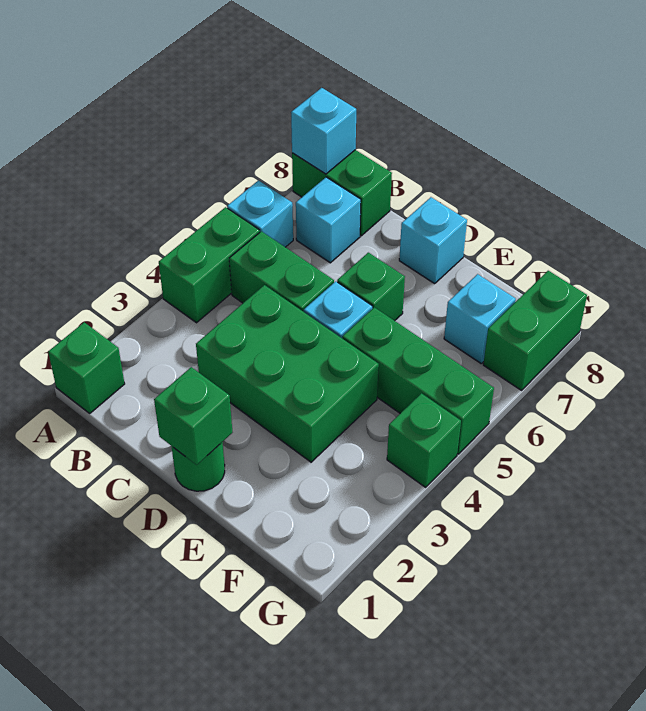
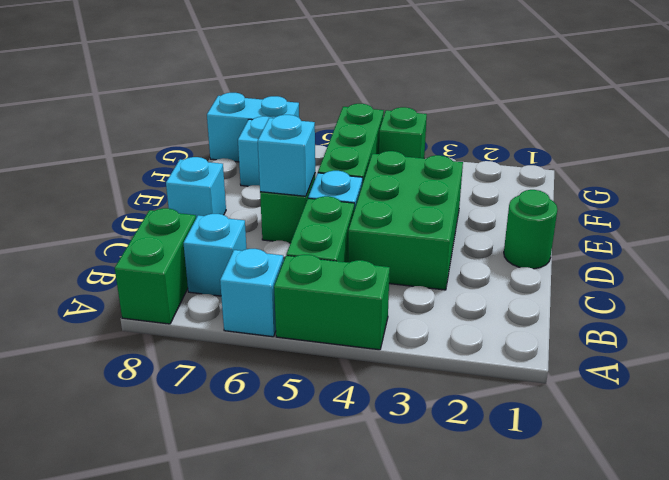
green 1x1 brick [48,322,125,413] -> none
cyan 1x1 brick [291,88,356,174] -> cyan 1x1 brick moved to [258,115,315,196]
green 1x1 brick [154,367,232,465] -> none
green 1x2 brick [483,271,587,390] -> cyan 1x2 brick [207,93,299,162]

